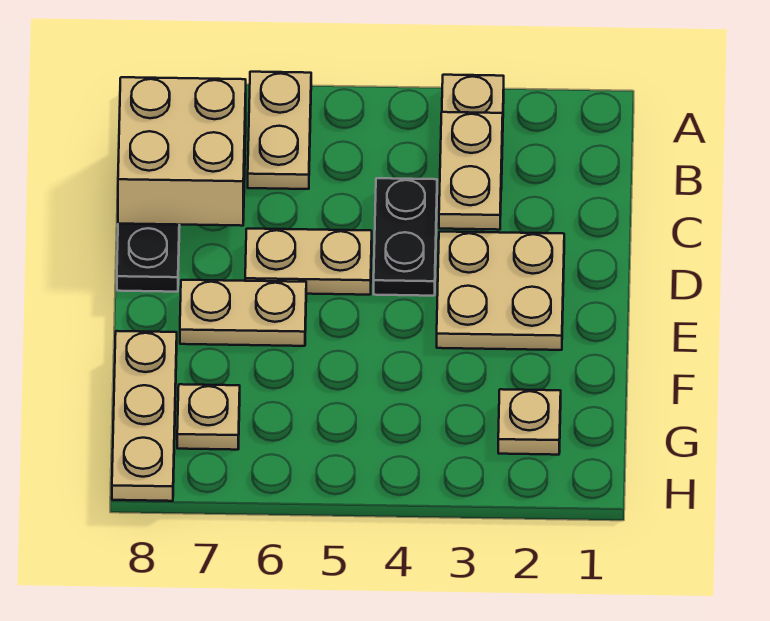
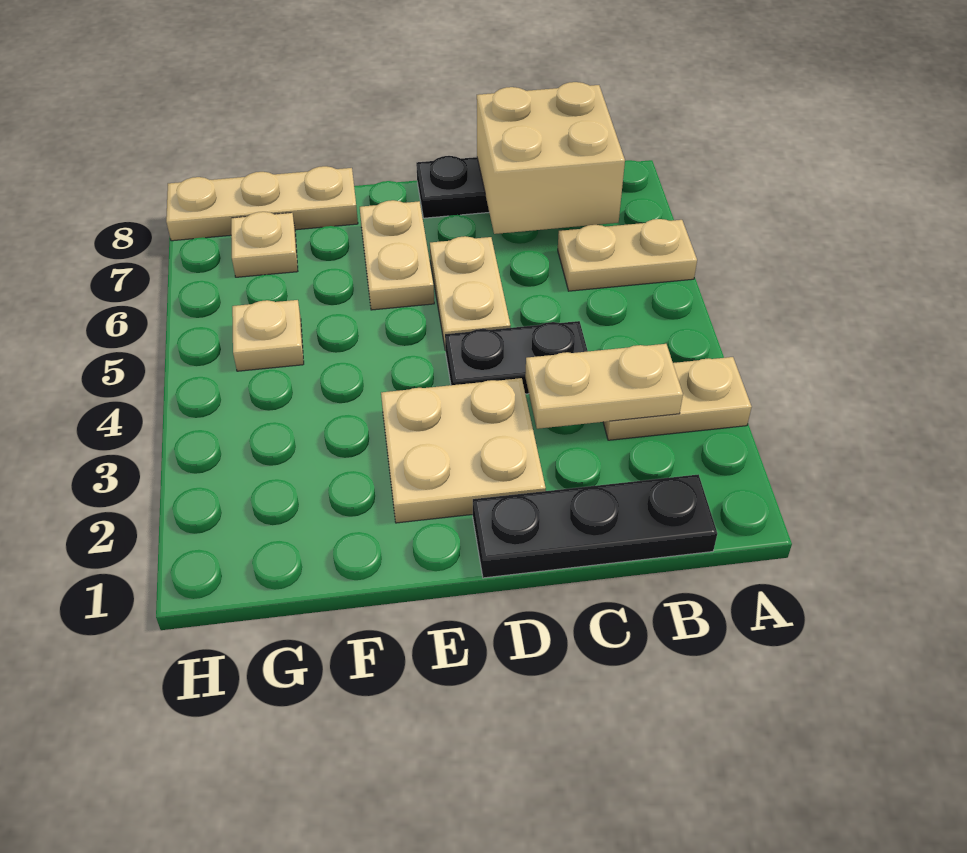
none -> black 1x3 plate [473,474,717,578]
tan 1x1 plate [498,389,561,455] -> tan 1x1 plate moved to [232,300,304,371]

